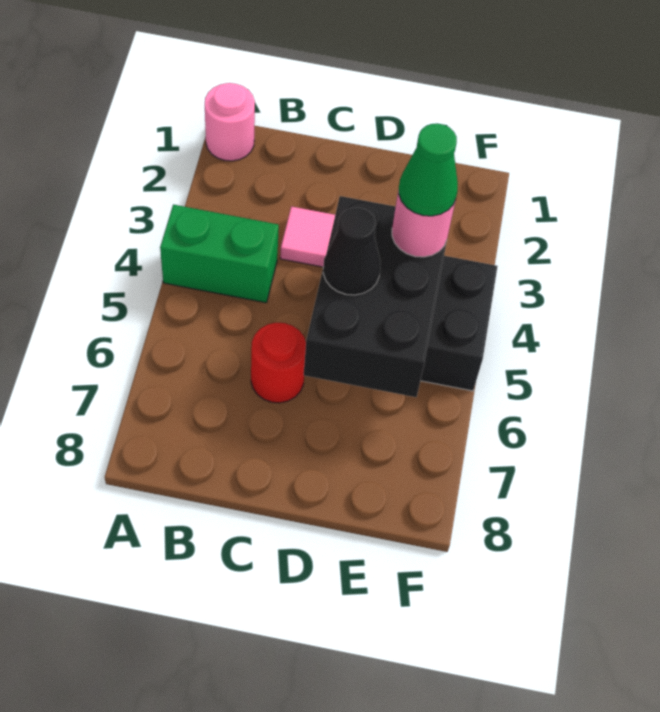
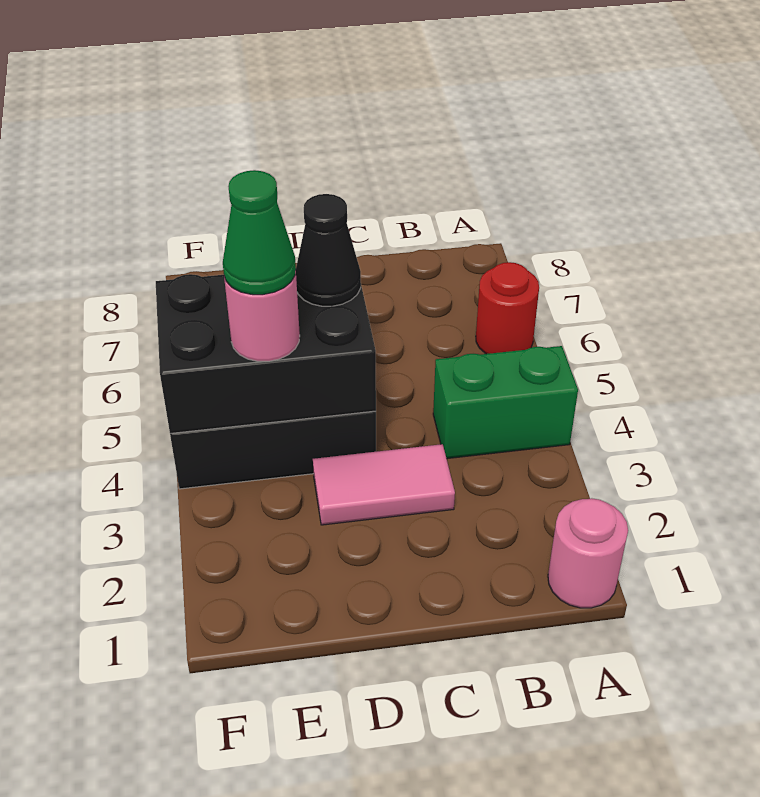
red 1x1 round brick [251,323,306,403] -> red 1x1 round brick moved to [476,262,539,354]
black 2x3 brick [304,196,447,397] -> black 2x3 brick turned to [156,274,376,434]

